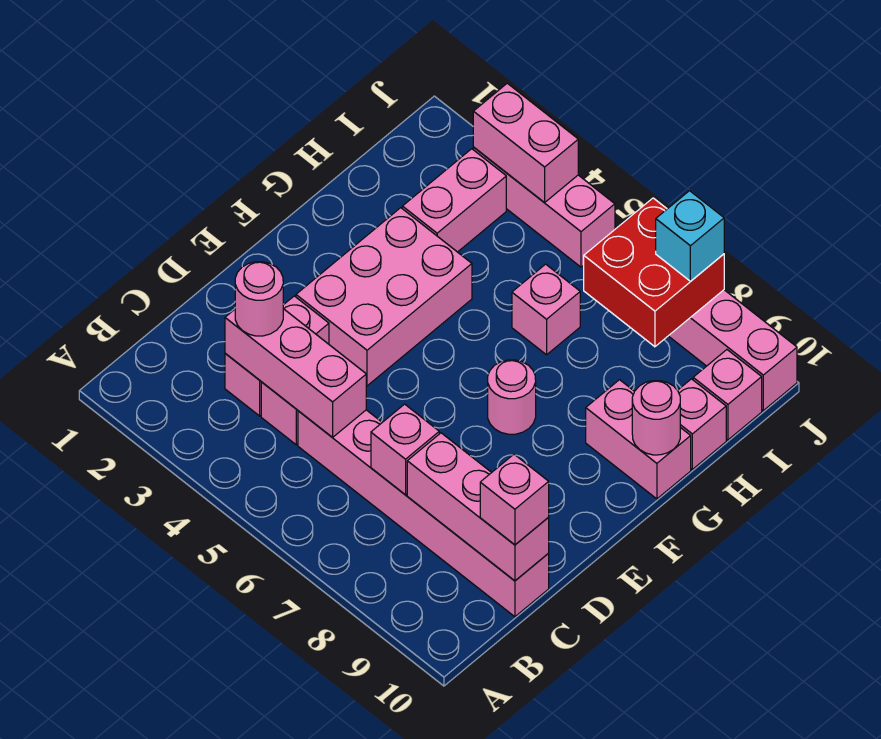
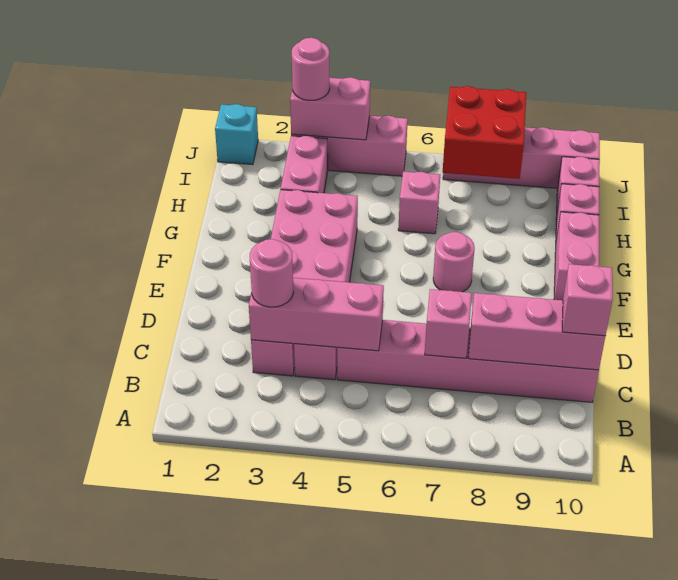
pink 1x2 brick [586,380,691,499] -> pink 1x2 brick turned to [554,212,599,300]
pink 1x1 round brick [632,381,680,455] -> pink 1x1 round brick moved to [292,38,330,100]
cyan 1x1 brick [656,191,724,281] -> cyan 1x1 brick moved to [215,104,258,165]

